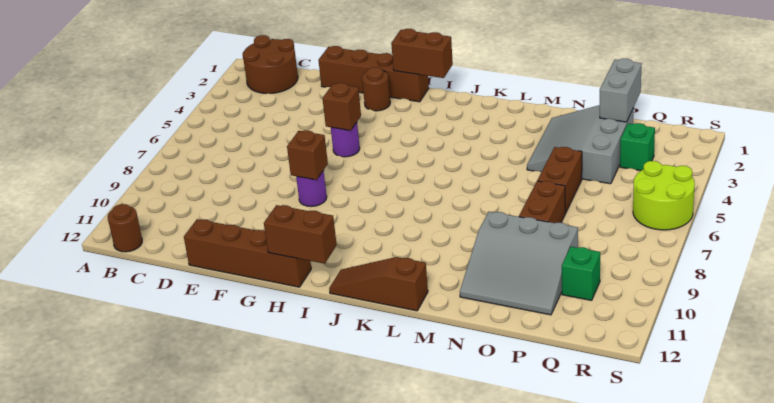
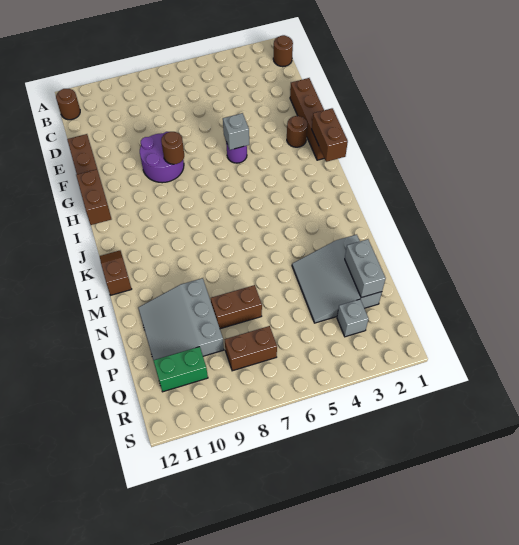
brown 2x2 round brick [243,35,298,94] -> brown 1x1 round brick [273,35,293,67]
brown 1x1 brick [323,83,361,131] -> grey 1x1 brick [223,113,249,150]
purple 1x1 round brick [296,170,327,207] -> purple 2x2 round brick [140,132,184,183]
brown 1x1 brick [287,130,328,180] -> brown 1x1 round brick [161,132,184,164]
brown 1x3 slope [329,257,428,311] -> brown 1x2 slope [100,251,131,295]
grey 3x3 slope [527,105,634,184] -> grey 3x3 slope turned to [292,235,382,323]
brown 1x2 brick [537,147,582,213] -> brown 1x2 brick moved to [225,326,277,371]
grey 1x2 brick [600,59,642,122] -> grey 1x2 brick turned to [345,239,386,298]
green 1x1 brick [620,123,655,171] -> grey 1x1 brick [337,299,368,337]
green 1x1 brick [562,247,600,300] -> green 1x2 brick [153,347,208,392]
lime 2x2 round brick [633,161,695,230] -> none

